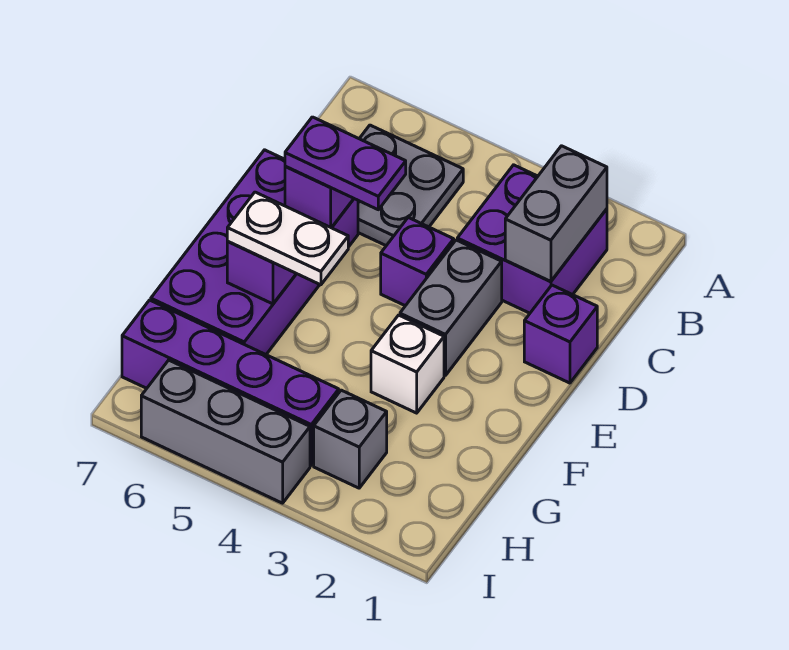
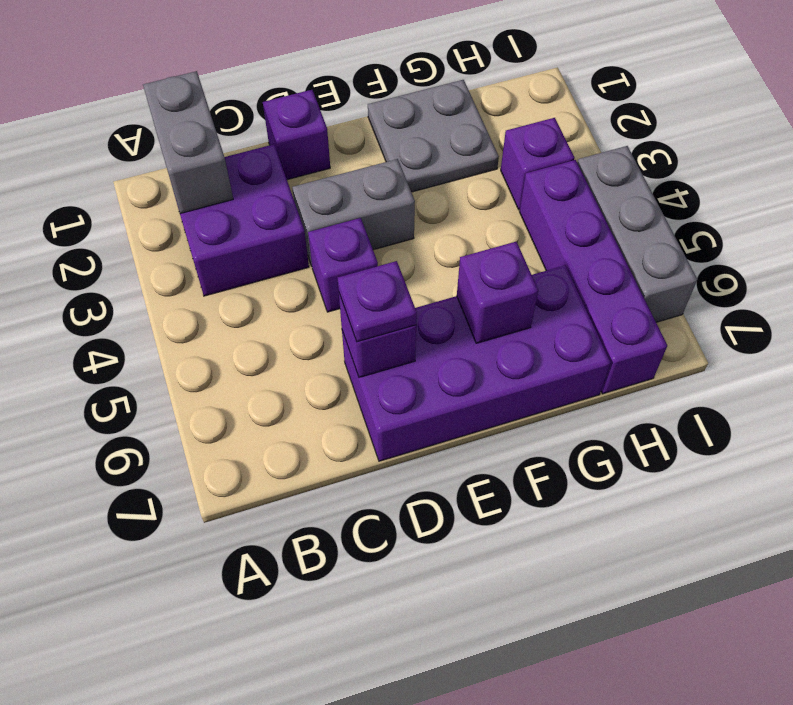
grey 1x2 brick [505,146,607,281] -> grey 1x2 brick turned to [143,71,233,213]
grey 2x2 plate [358,125,463,246] -> grey 2x2 plate moved to [368,80,499,192]
purple 1x2 plate [285,117,406,210] -> purple 1x1 plate [338,261,417,342]
white 1x1 brick [371,315,444,413] -> none
white 1x2 plate [227,192,348,285] -> none
grey 1x1 brick [314,390,387,488] -> purple 1x1 brick [501,118,574,210]

